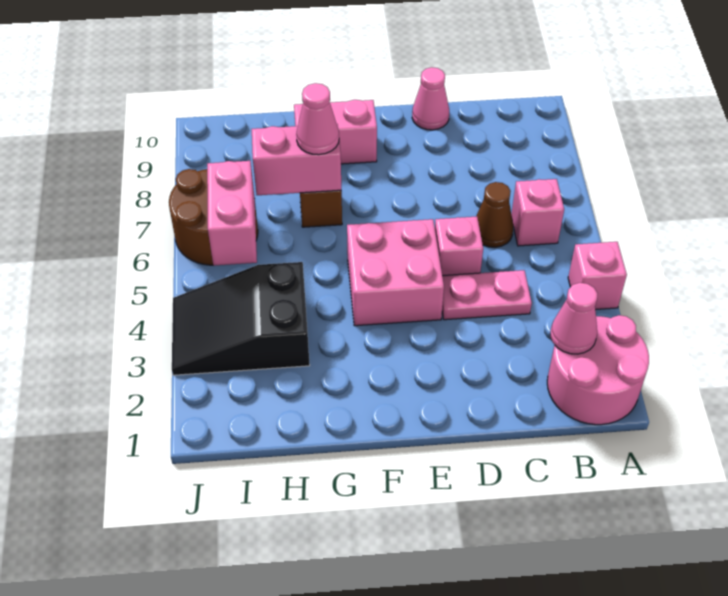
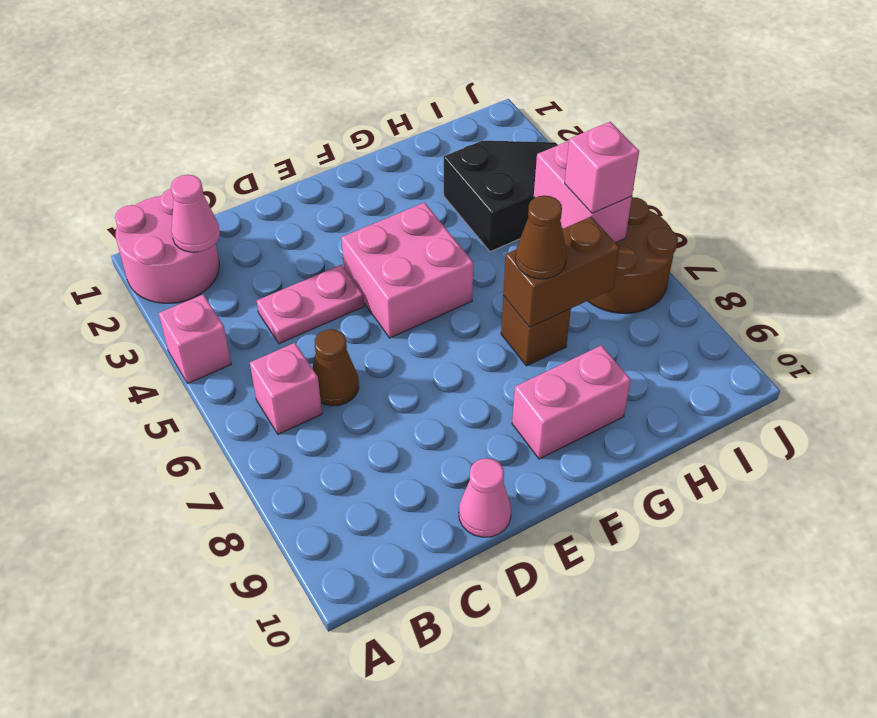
pink 1x1 brick [435,217,483,276] -> pink 1x1 brick moved to [565,122,639,213]
pink 1x2 brick [252,124,341,195] -> brown 1x2 brick [503,217,620,327]
pink 1x1 cone [296,83,339,155] -> brown 1x1 cone [515,195,567,279]

